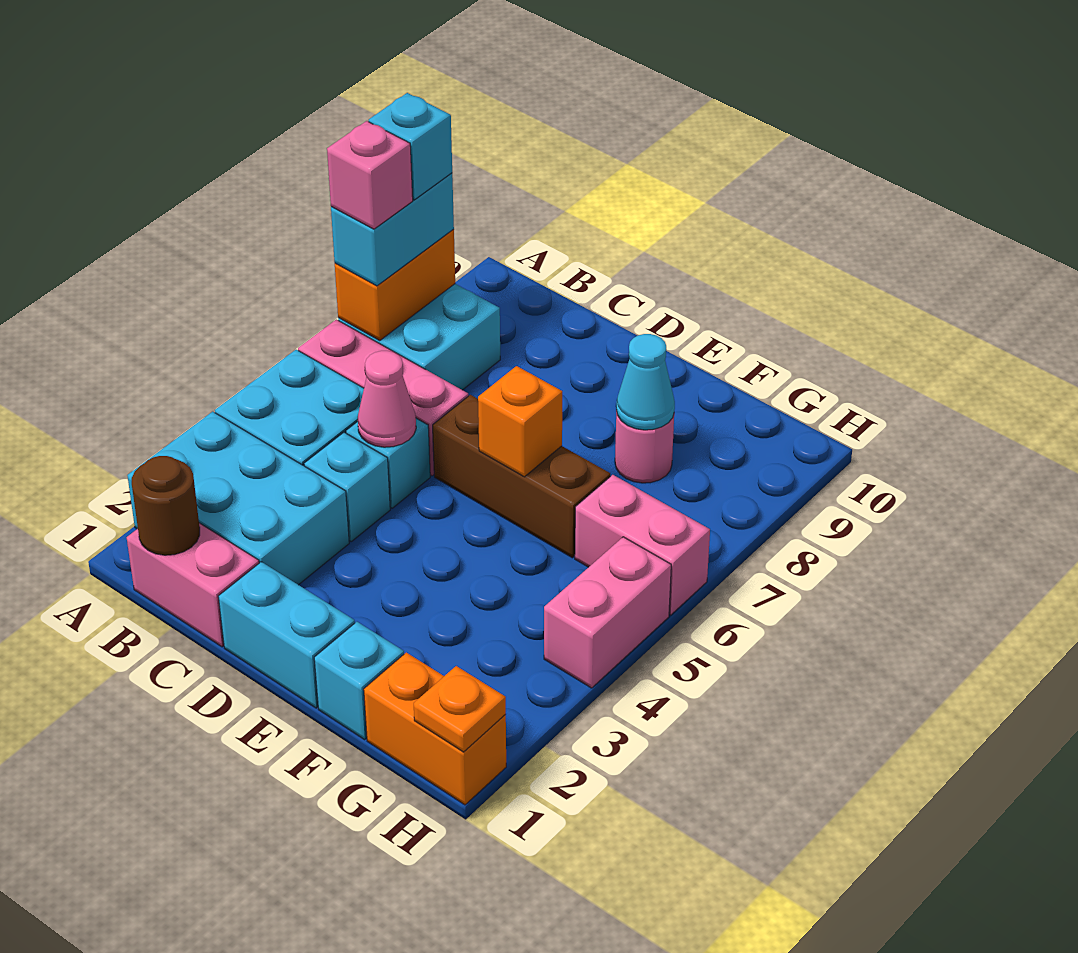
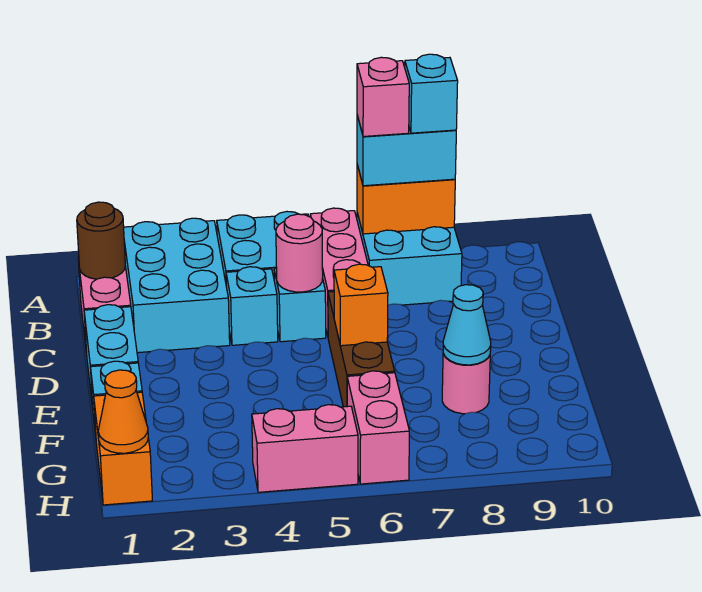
pink 1x1 cone [358,351,416,447] -> pink 1x1 round brick [276,214,323,292]
orange 1x1 plate [414,666,506,752] -> orange 1x1 cone [98,370,148,453]

